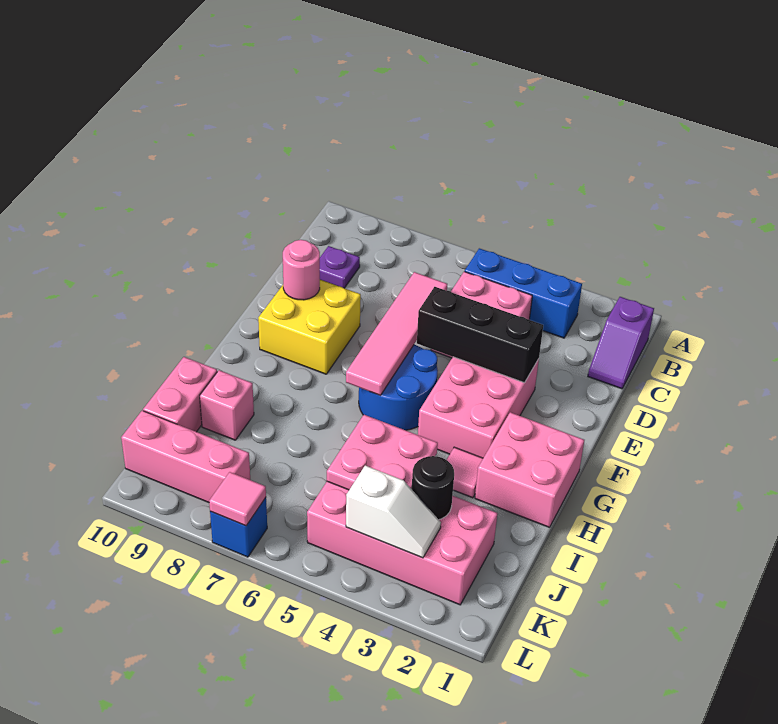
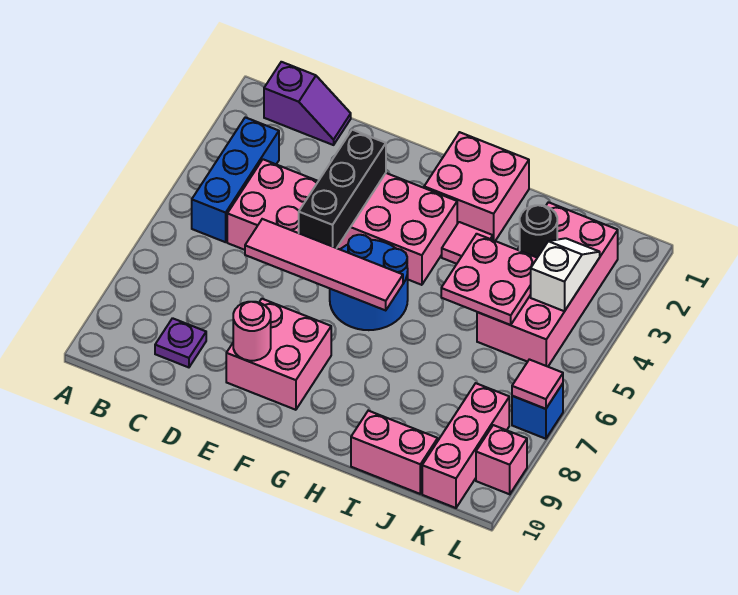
yellow 2x2 brick [258,280,361,374] -> pink 2x2 brick [226,299,331,410]
pink 1x1 brick [200,370,254,440] -> pink 1x1 brick moved to [476,425,527,494]

